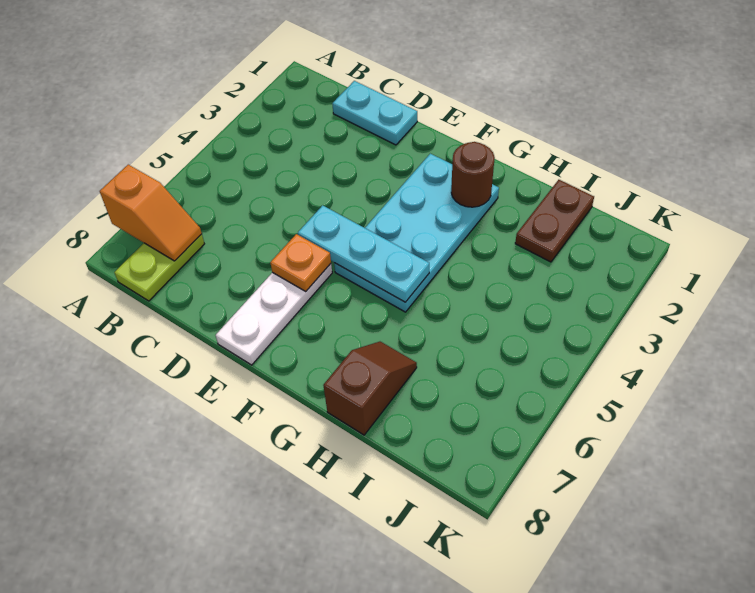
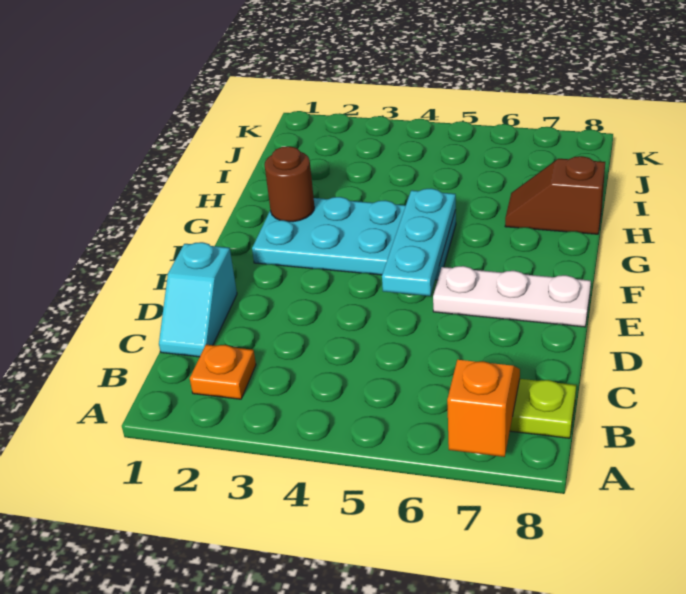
cyan 1x2 plate [332,81,417,145] -> cyan 1x2 slope [159,242,237,357]
orange 1x1 plate [270,234,331,291] -> orange 1x1 plate moved to [190,345,256,399]
brown 1x2 plate [515,180,594,262] -> none

